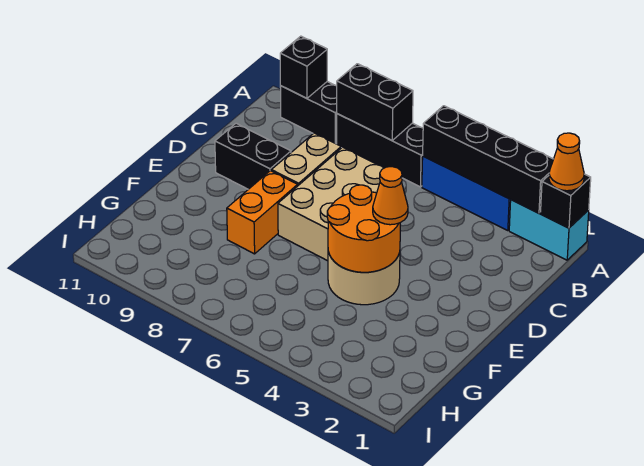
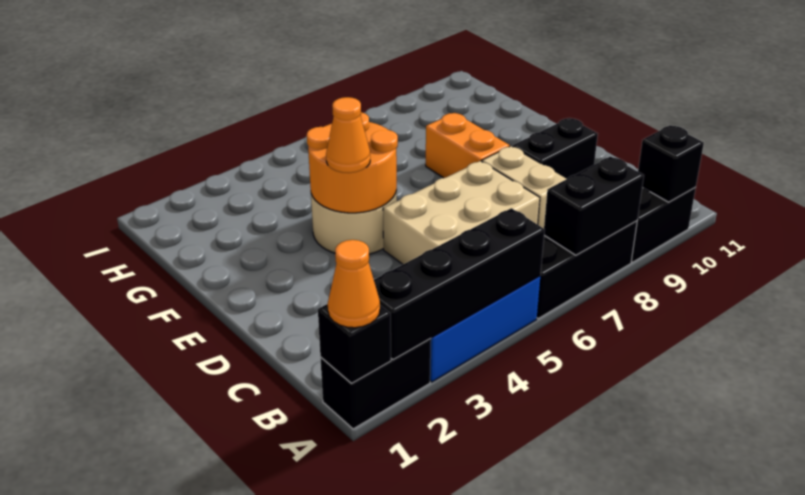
cyan 1x2 brick [509,200,589,260] -> black 1x2 brick [320,339,431,429]
tan 2x3 brick [278,147,384,261] -> tan 2x3 brick turned to [383,161,540,264]

